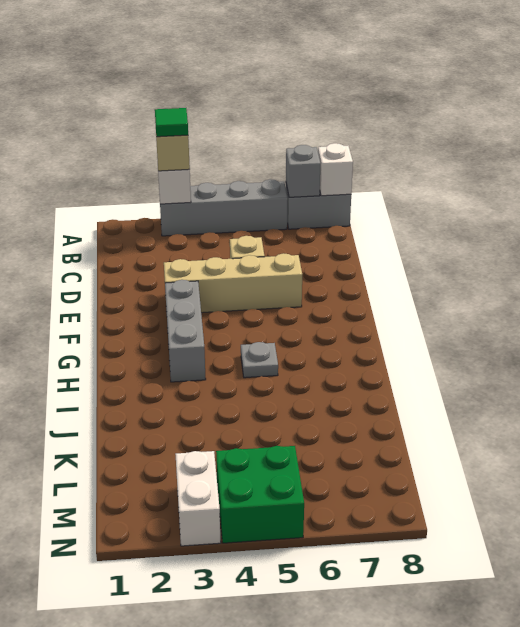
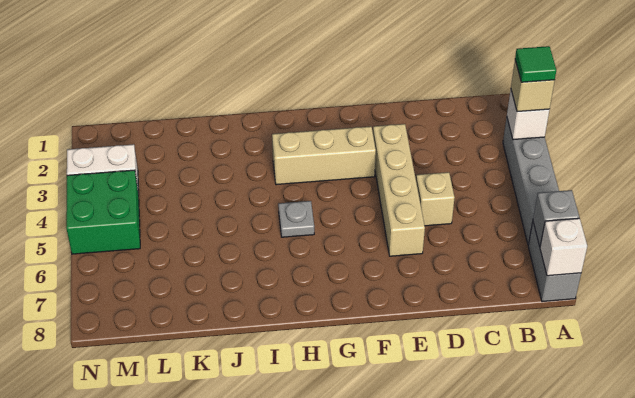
grey 1x3 brick [165,280,206,382] -> tan 1x3 brick [272,126,376,185]

